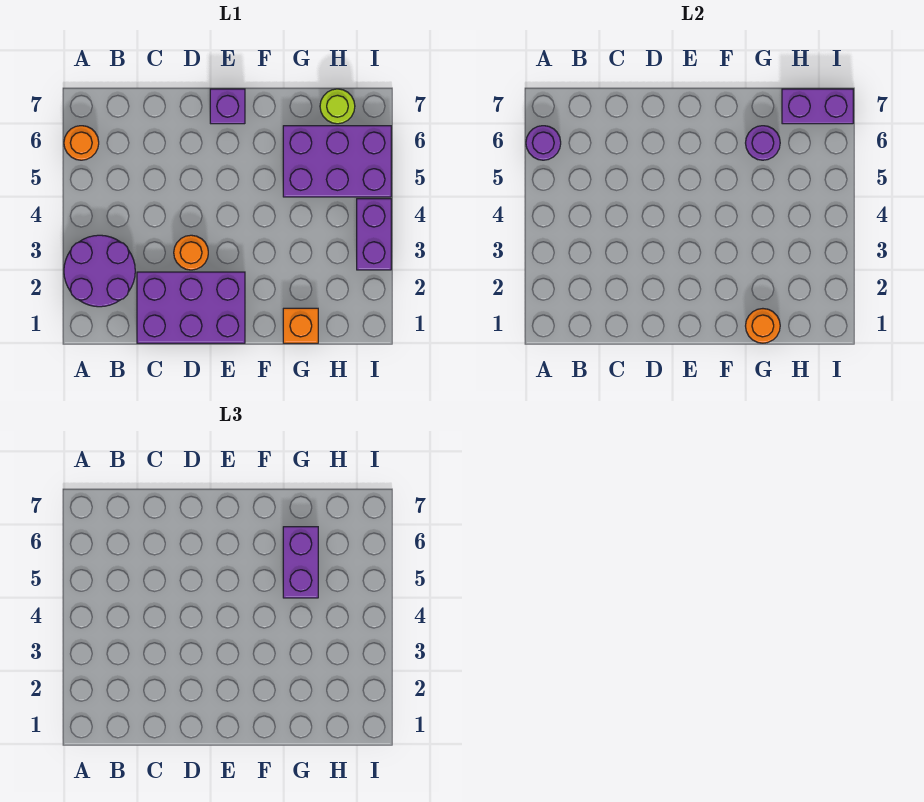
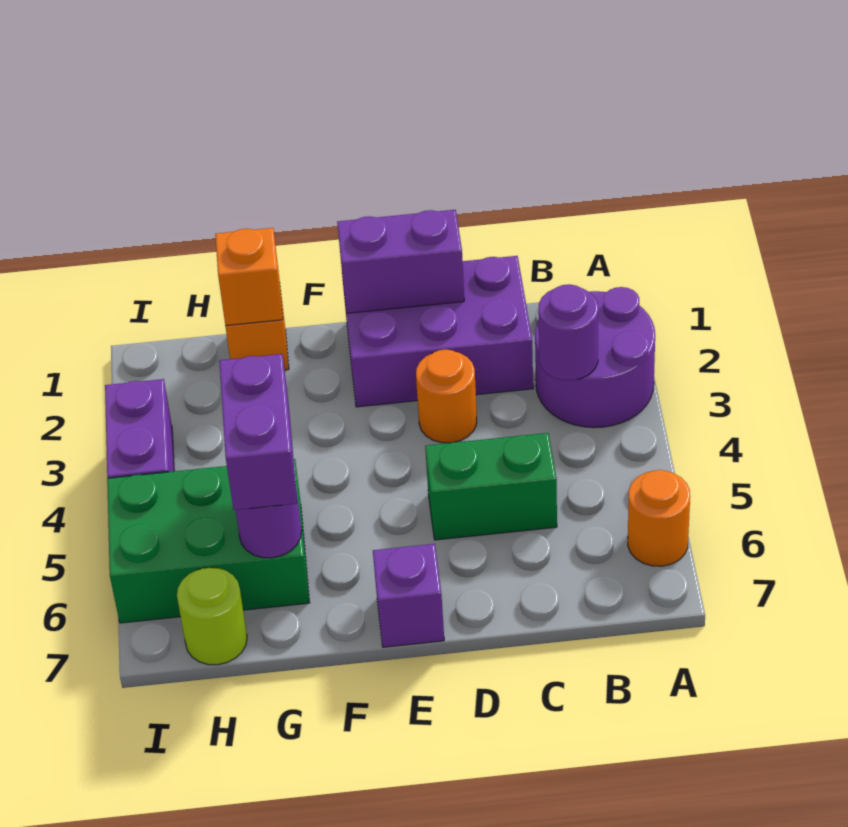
purple 1x1 round brick [526,126,561,160] -> purple 1x1 round brick moved to [538,284,598,380]
none -> green 1x2 brick [425,433,557,540]
orange 1x1 round brick [746,309,780,343] -> orange 1x1 brick [215,228,283,326]
purple 2x3 brick [283,126,391,197] -> green 2x3 brick [107,459,310,623]
purple 1x2 brick [782,89,853,124] -> purple 1x2 brick moved to [337,210,464,313]

